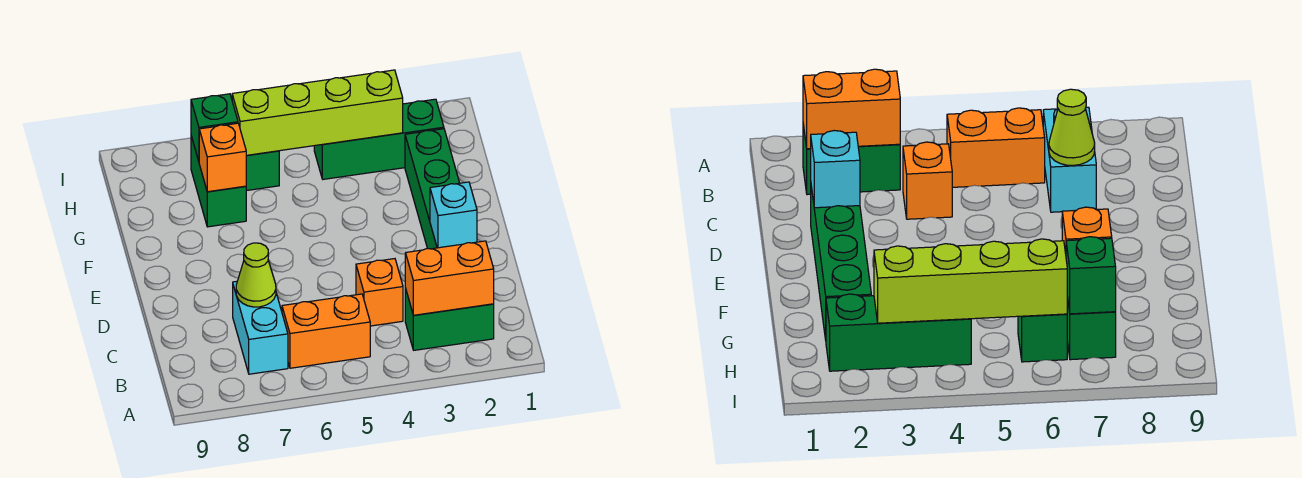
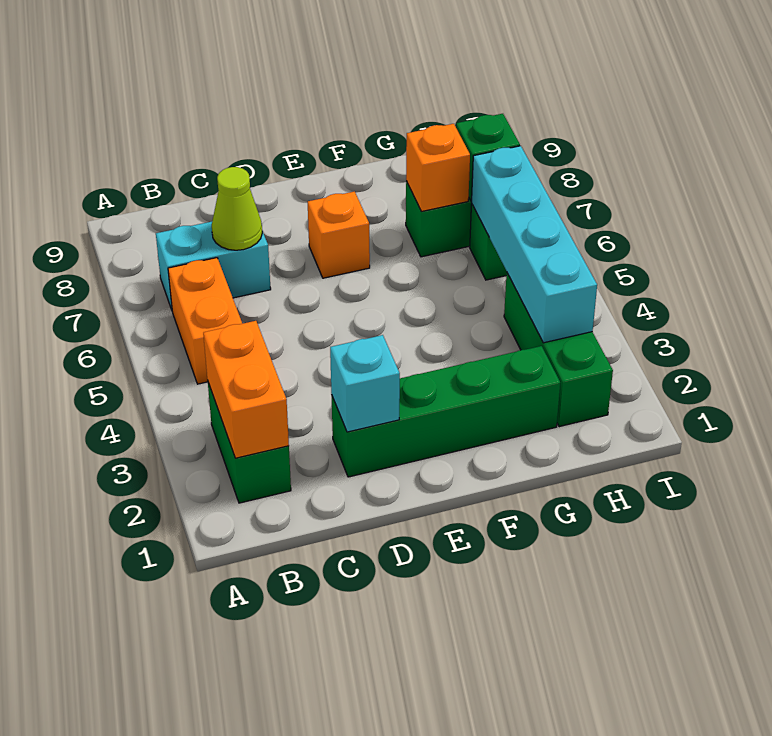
orange 1x1 brick [356,259,403,326] -> orange 1x1 brick moved to [308,192,370,278]
lime 1x4 brick [232,70,403,155] -> cyan 1x4 brick [472,146,597,343]

